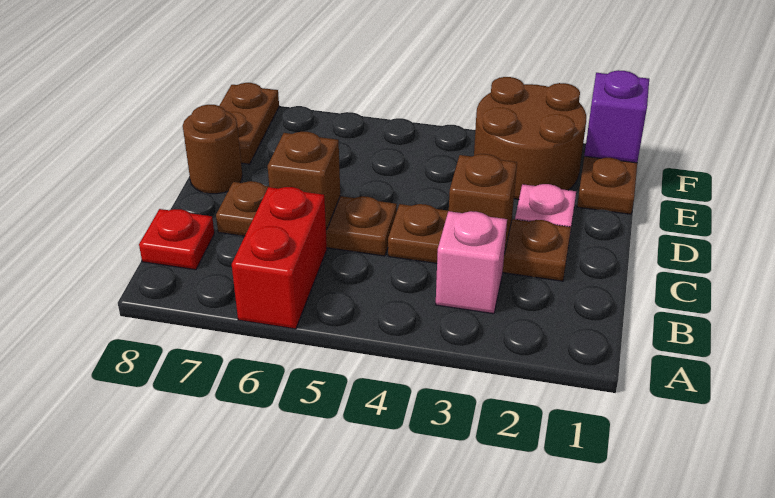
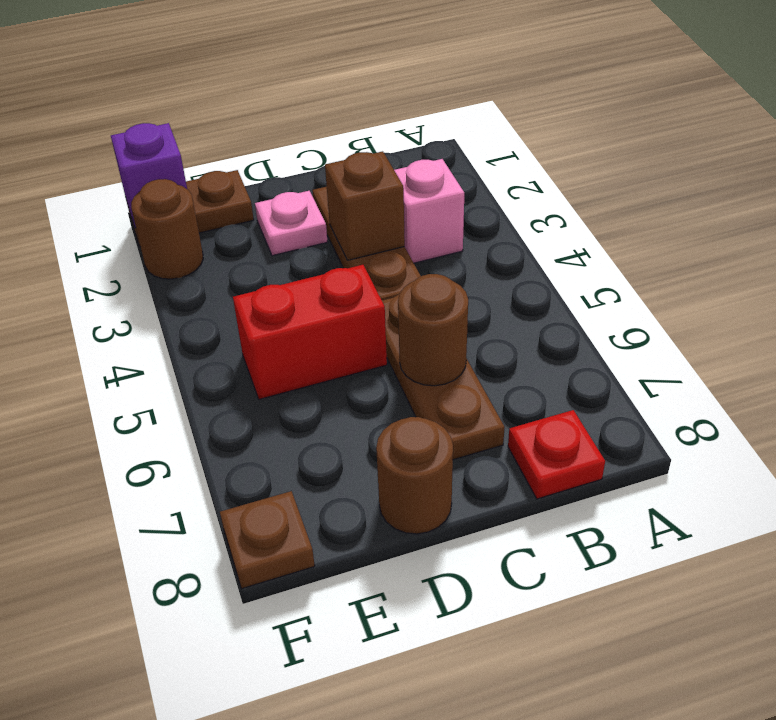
red 1x2 brick [232,187,327,329] -> red 1x2 brick moved to [233,265,387,399]
brown 1x1 brick [268,132,340,230] -> brown 1x1 round brick [398,274,468,386]
brown 2x2 round brick [474,77,586,200] -> brown 1x1 round brick [131,179,203,279]
brown 1x2 plate [219,83,279,164] -> brown 1x1 plate [220,491,315,589]

